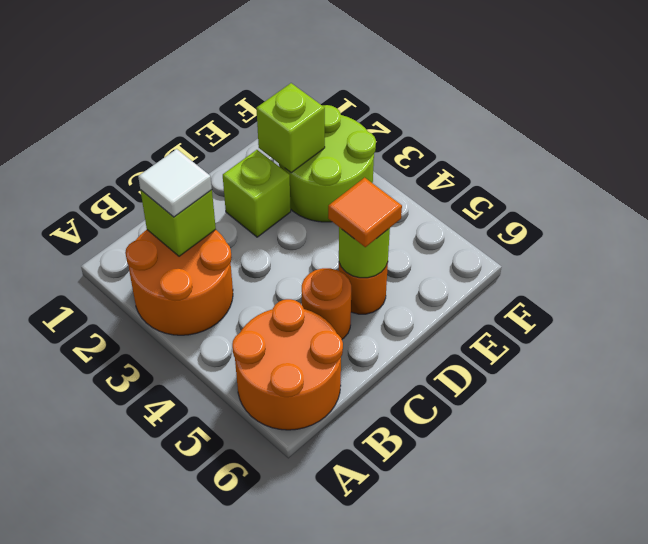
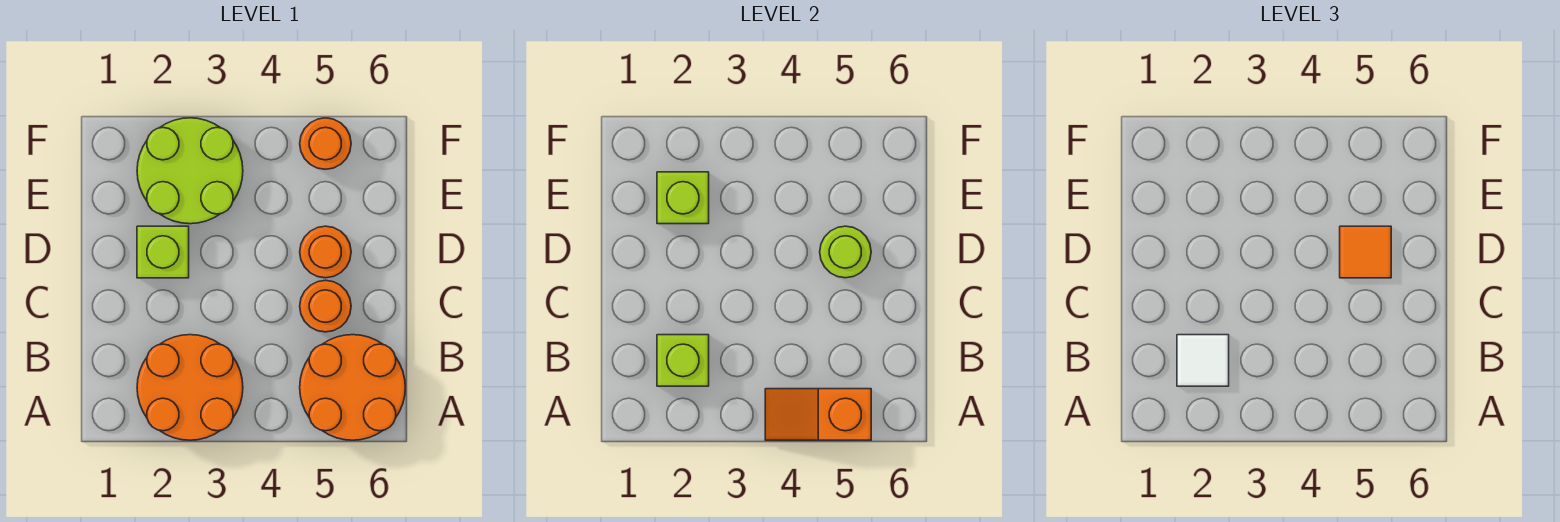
none -> orange 1x2 slope [765,389,871,440]
none -> orange 1x1 round brick [300,118,351,169]

